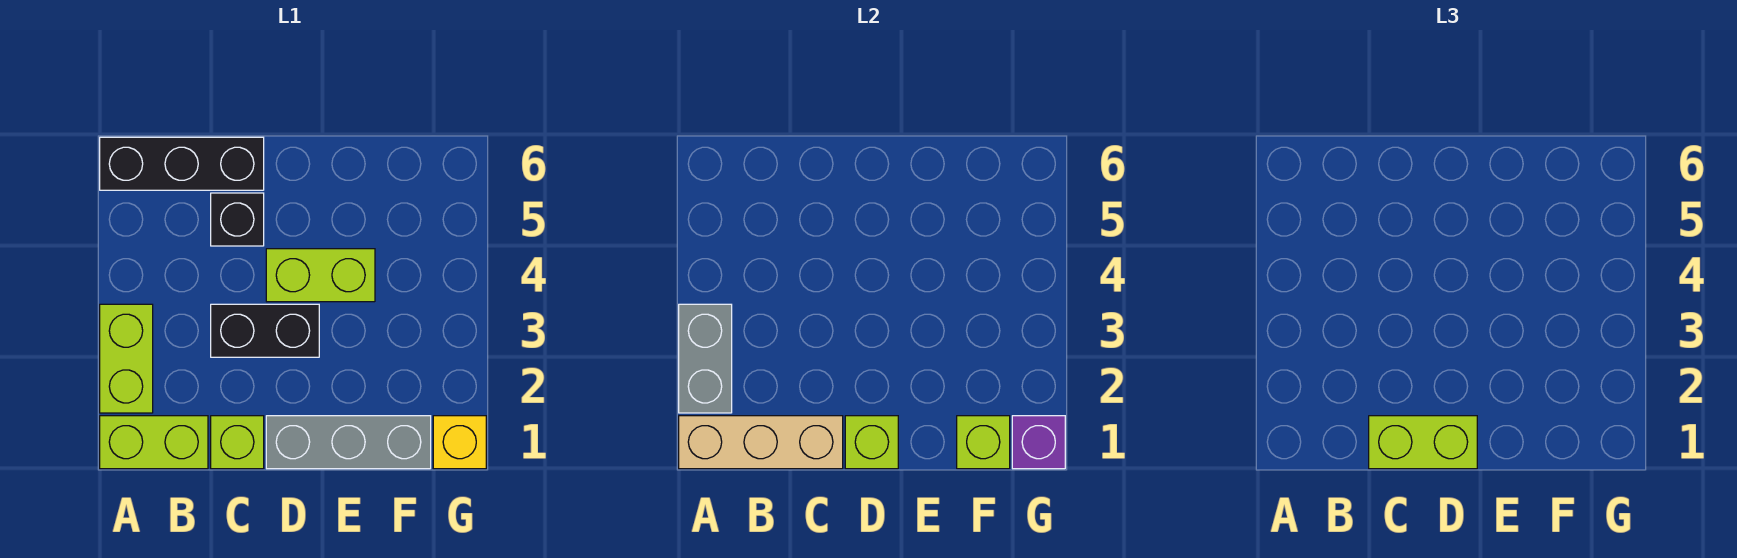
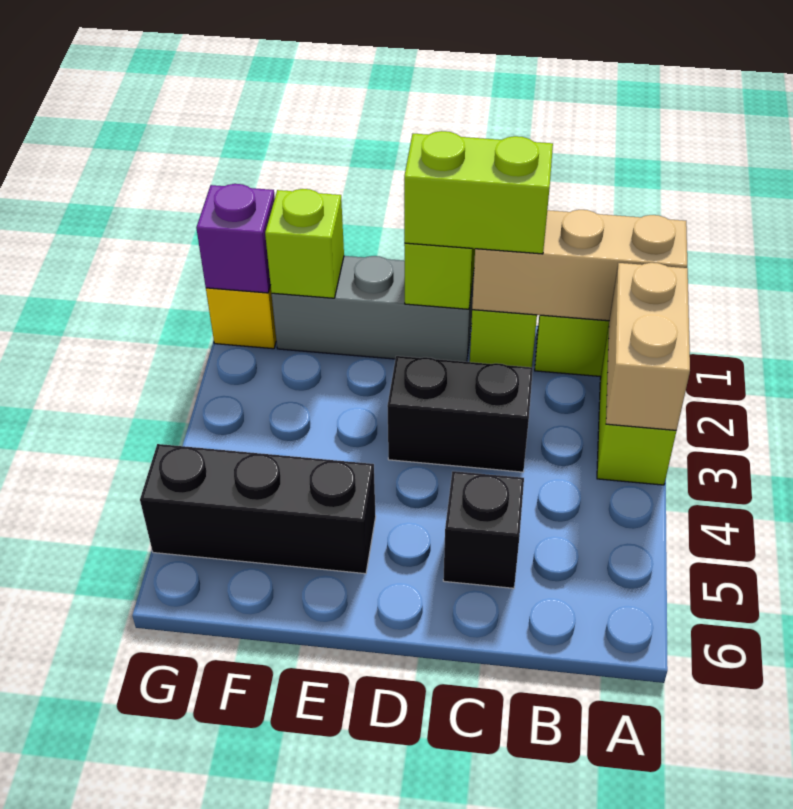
grey 1x2 brick [679,304,732,413] -> tan 1x2 brick [606,263,690,430]
black 1x3 brick [100,137,264,190] -> black 1x3 brick moved to [140,444,376,574]
lime 1x2 brick [266,249,375,302] -> none

